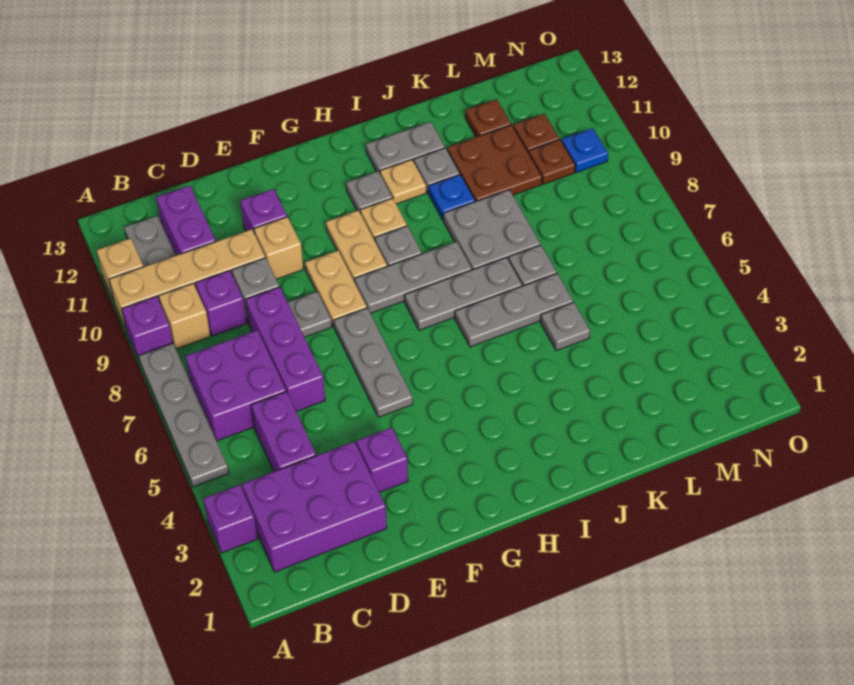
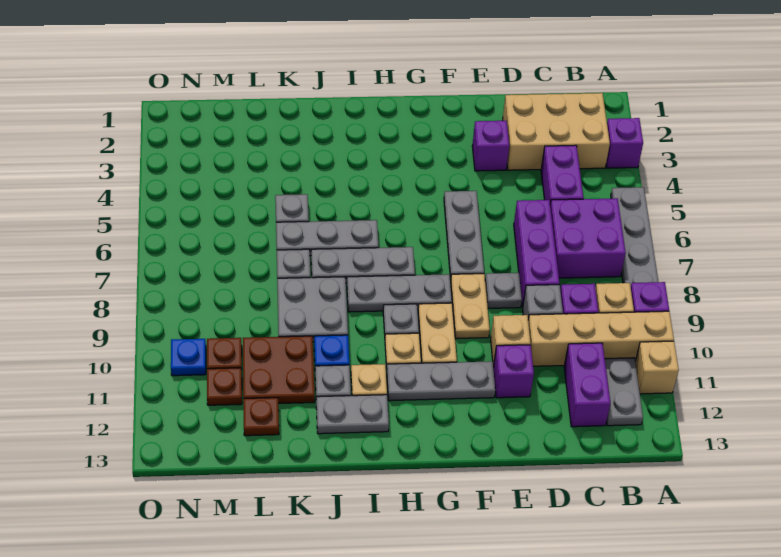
purple 2x3 brick [242,442,387,572] -> tan 2x3 brick [503,93,610,170]
grey 1x1 plate [346,171,392,211] -> grey 1x3 plate [387,361,495,401]

